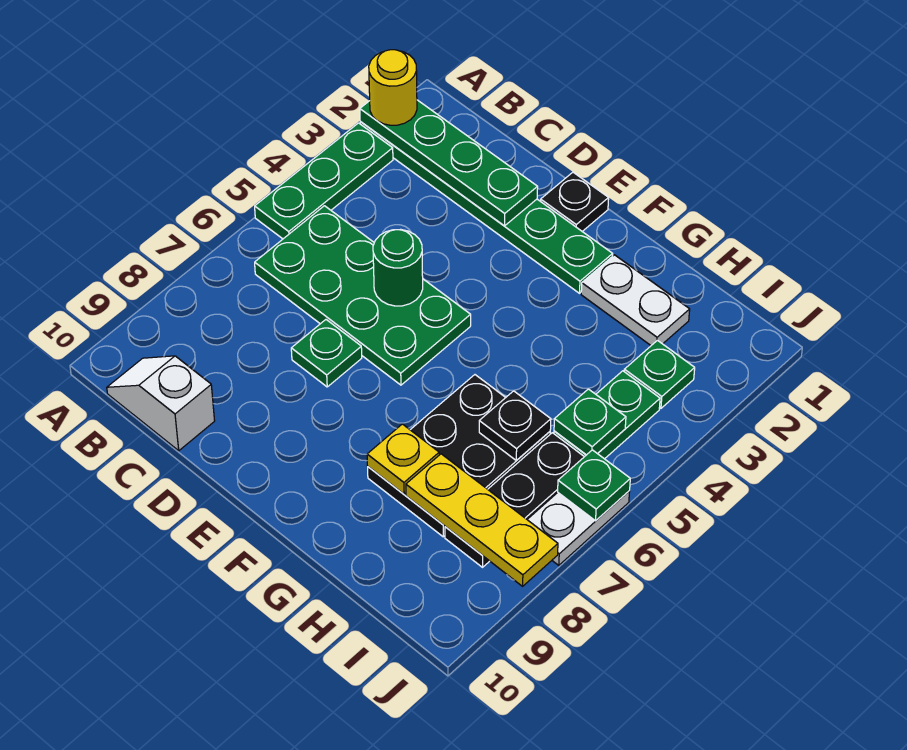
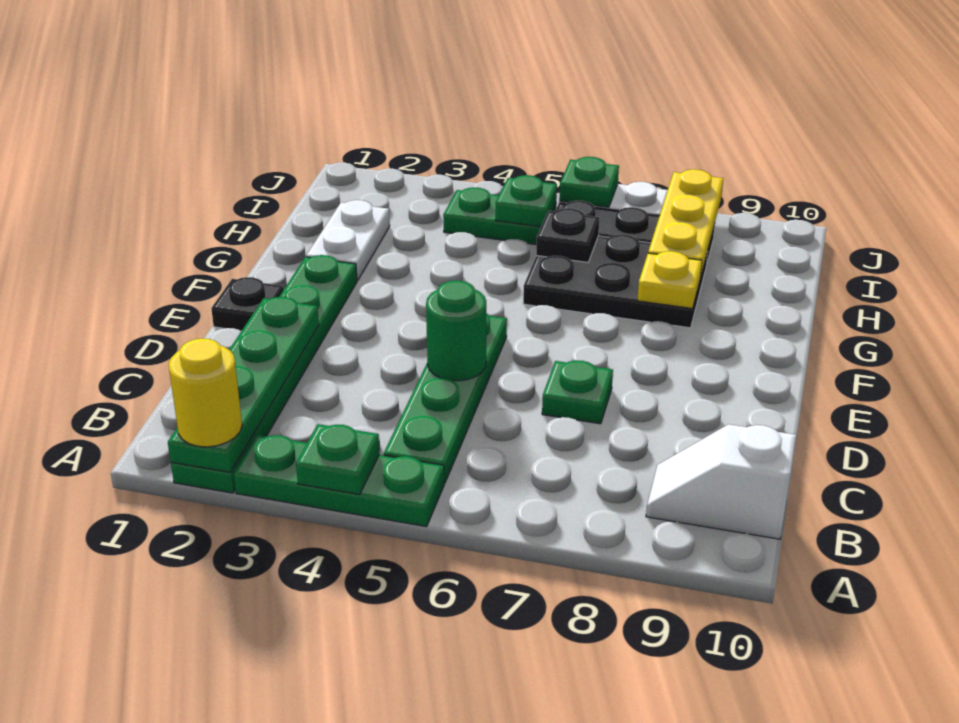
green 2x4 plate [255,206,471,385] -> green 1x4 plate [384,313,507,483]
white 1x2 slope [107,356,215,451] -> white 1x2 slope turned to [646,424,796,539]
green 1x1 plate [624,340,695,408] -> green 1x1 plate moved to [296,424,379,495]

